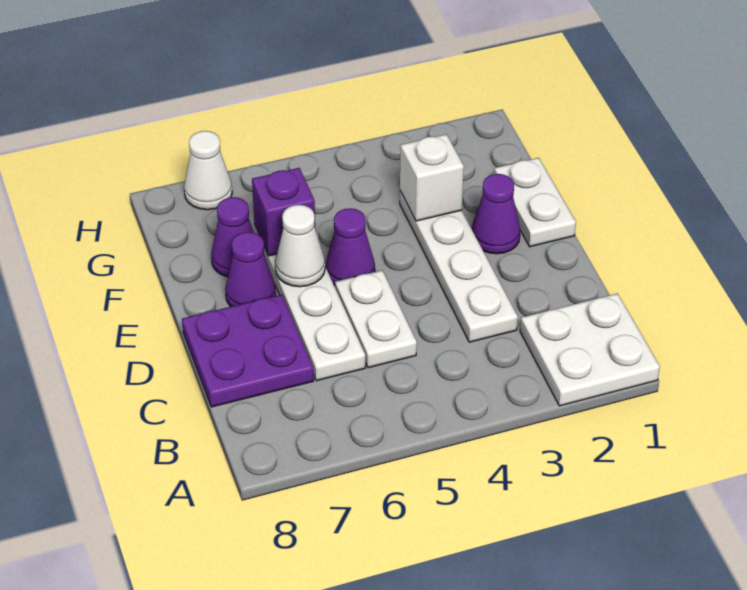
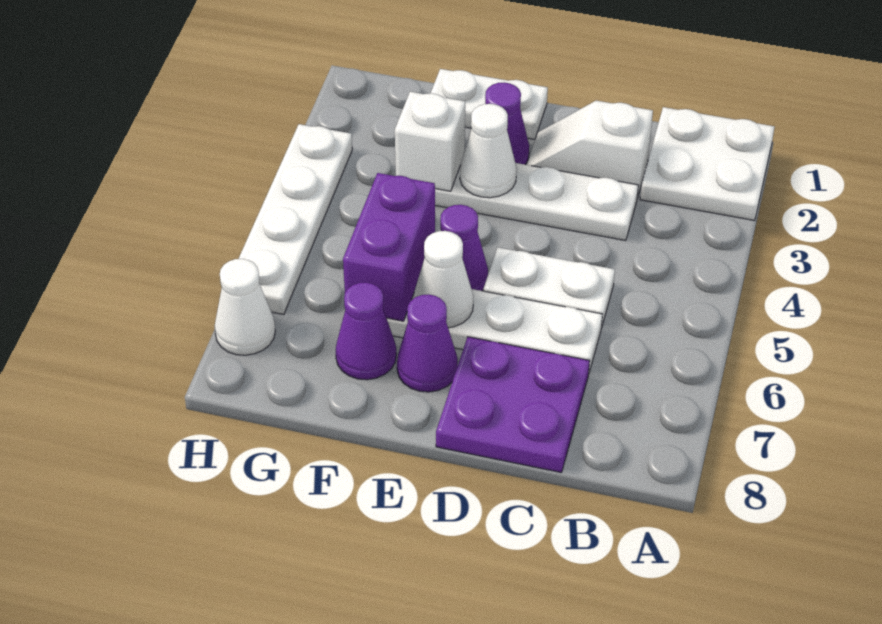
none -> white 1x2 slope [527,101,653,198]
none -> white 1x1 cone [460,104,517,198]
purple 1x1 brick [252,168,315,256] -> purple 1x2 brick [343,173,435,321]
none -> white 1x4 plate [239,124,352,315]

